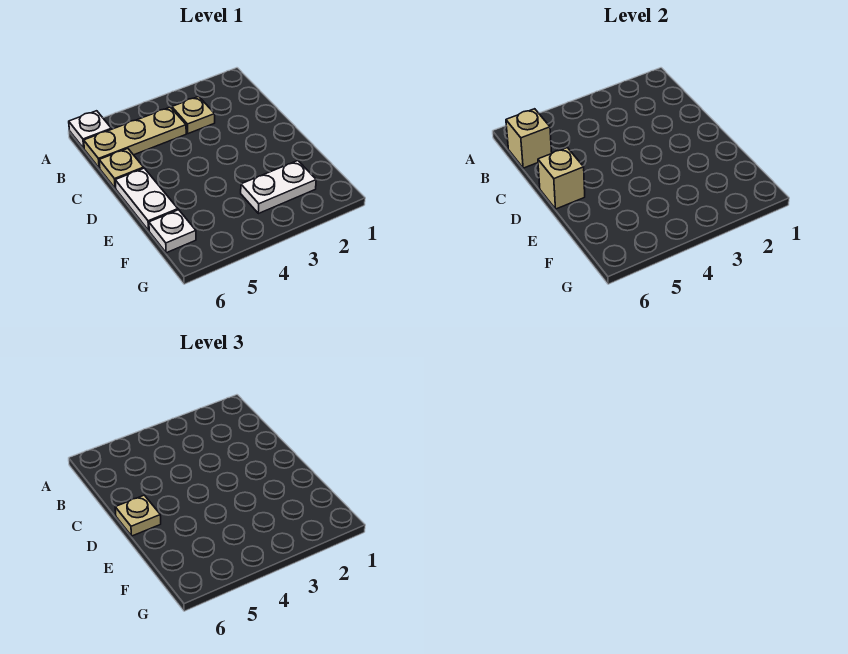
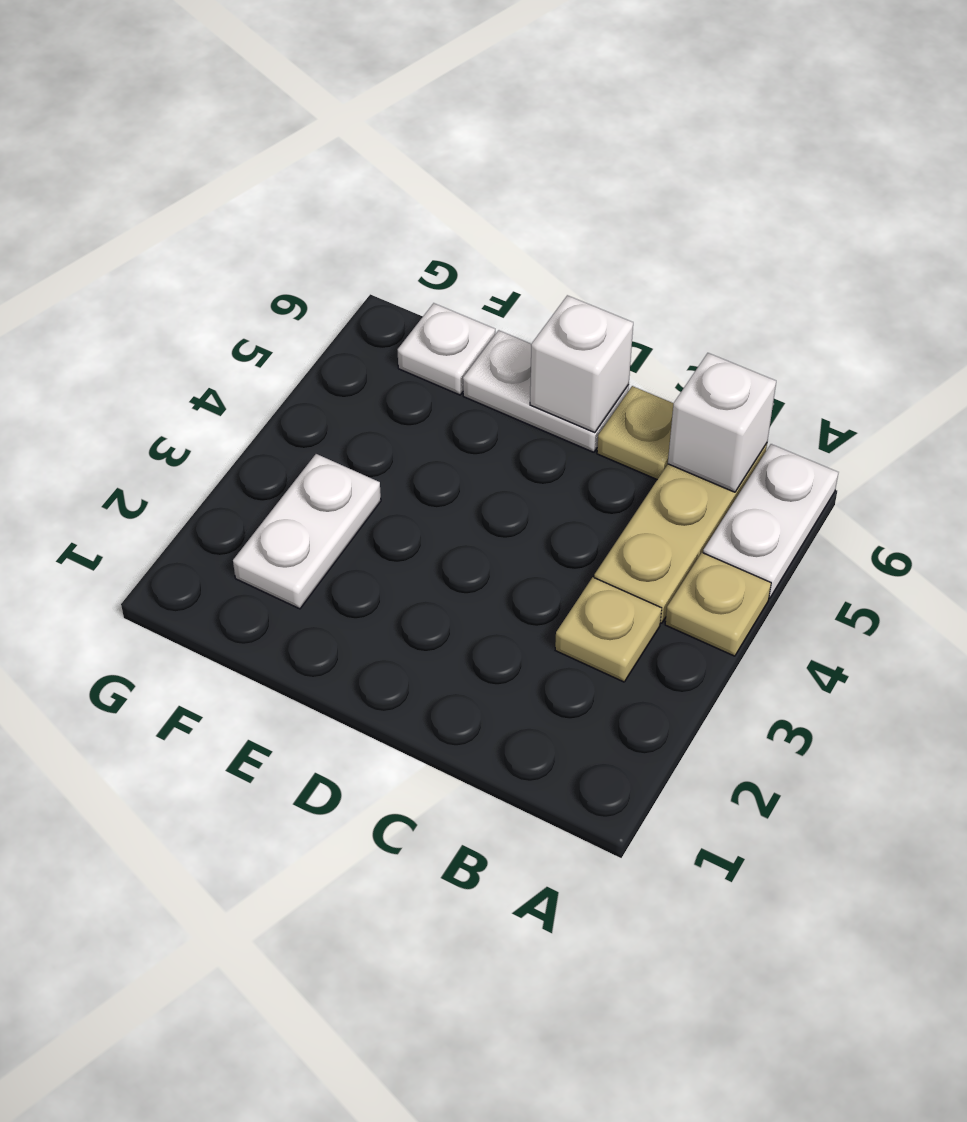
white 1x1 plate [69,111,111,148] -> white 1x2 plate [703,444,839,598]
tan 1x1 brick [506,109,552,168] -> white 1x1 brick [668,353,776,492]
tan 1x1 brick [538,148,585,209] -> white 1x1 brick [530,295,633,433]
tan 1x1 plate [115,495,161,536] -> tan 1x1 plate moved to [665,553,771,656]

